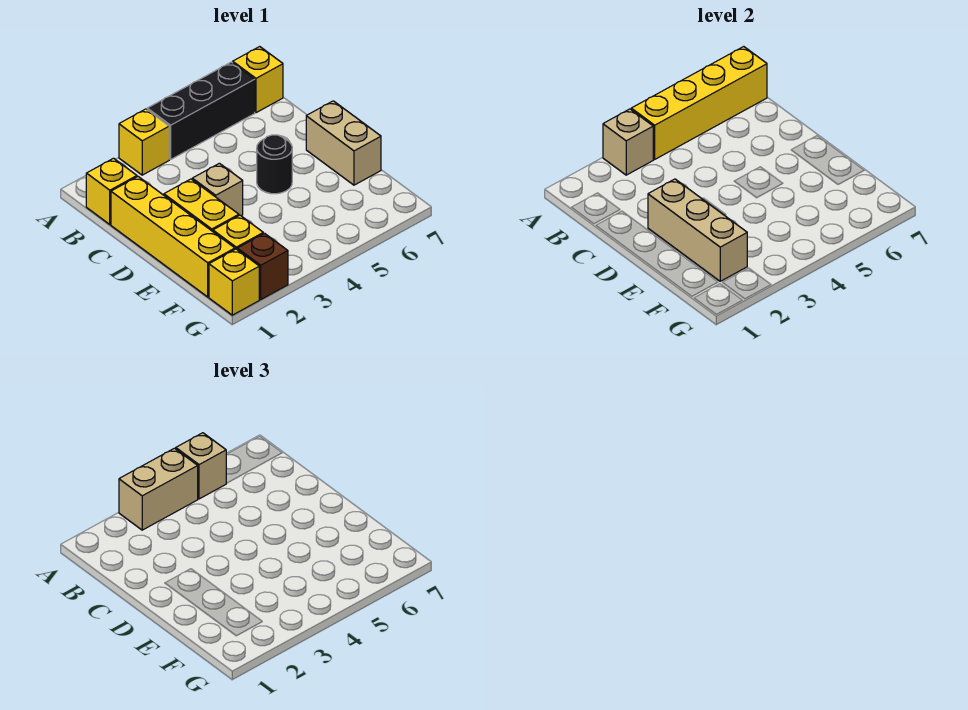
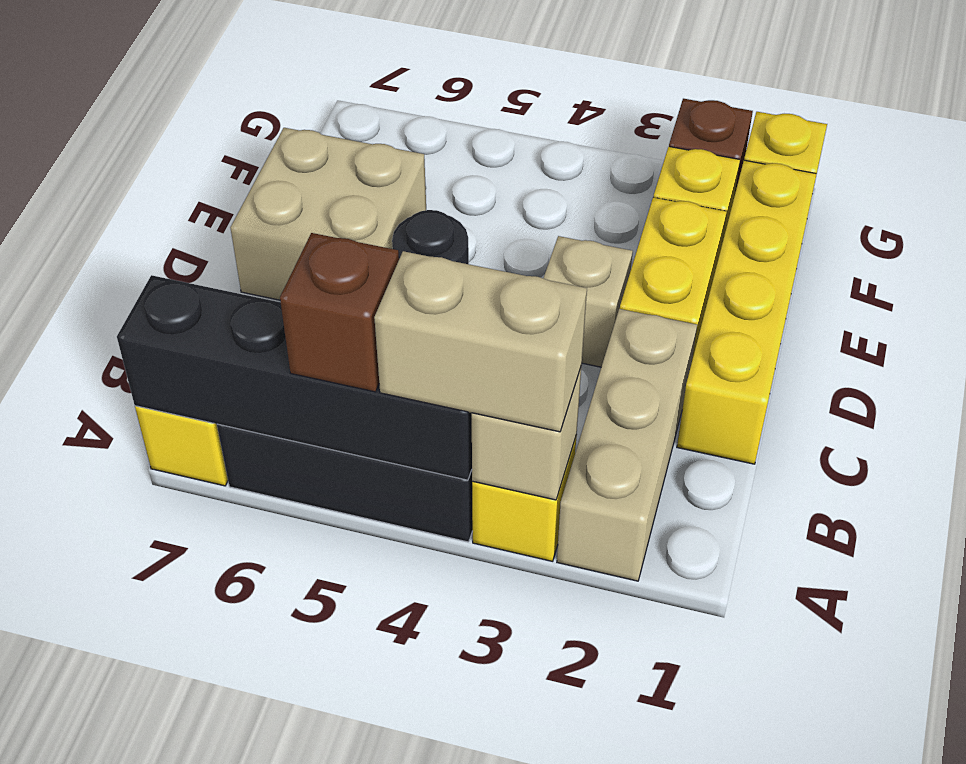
yellow 1x4 brick [631,47,767,159] -> black 1x4 brick [117,275,472,480]
tan 1x1 brick [176,433,226,499] -> brown 1x1 brick [280,233,399,392]
yellow 1x1 brick [86,158,137,224] -> none
tan 1x3 brick [648,179,747,281] -> tan 1x3 brick moved to [557,309,697,581]
tan 1x2 brick [306,101,381,185] -> tan 2x2 brick [230,128,426,300]

